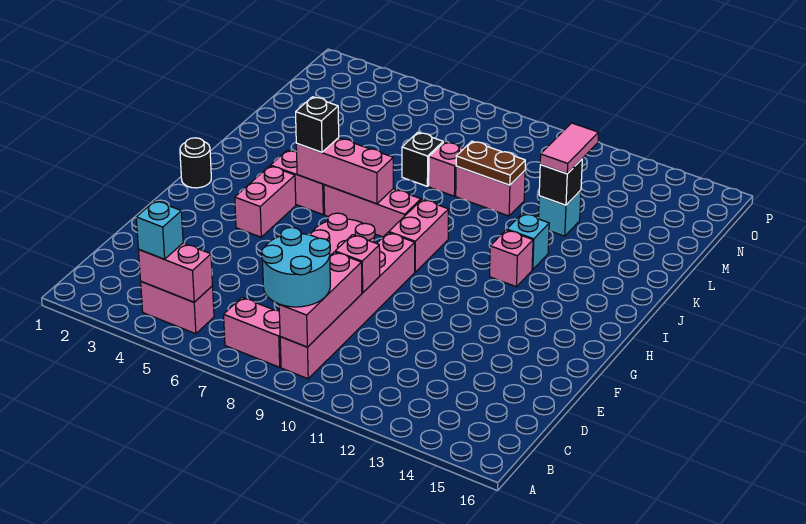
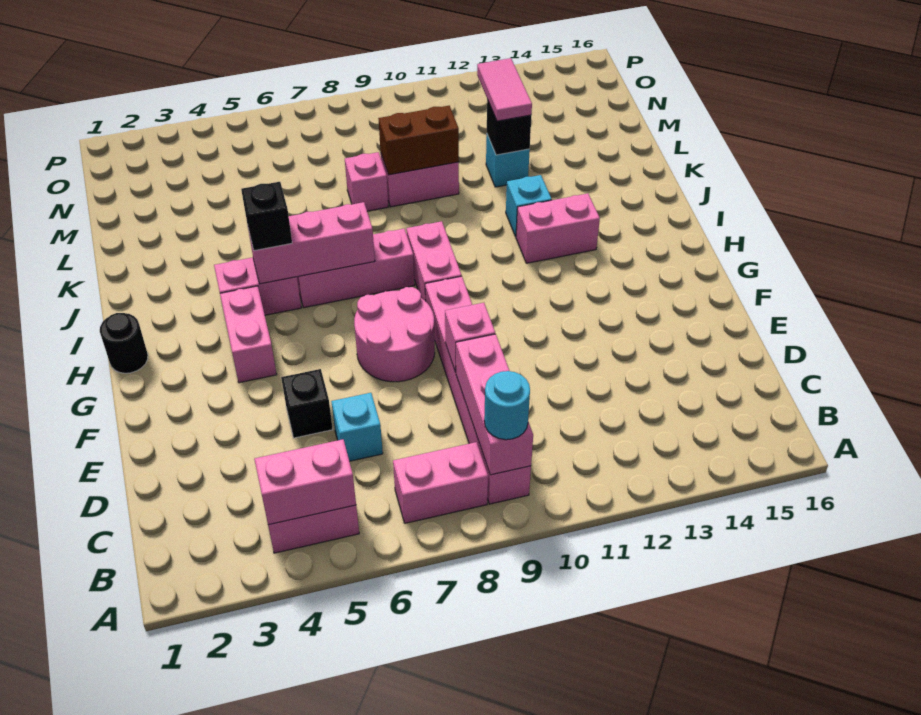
cyan 1x1 brick [136,201,183,259] -> cyan 1x1 brick moved to [331,393,383,461]
cyan 2x2 round brick [262,227,330,307] -> cyan 1x1 round brick [484,371,530,440]
pink 1x1 brick [490,230,533,287] -> pink 1x2 brick [516,193,600,263]
black 1x1 brick [402,132,443,186] -> black 1x1 brick moved to [281,369,333,438]
brown 1x2 plate [456,141,525,185] -> brown 1x2 brick [378,106,459,175]

